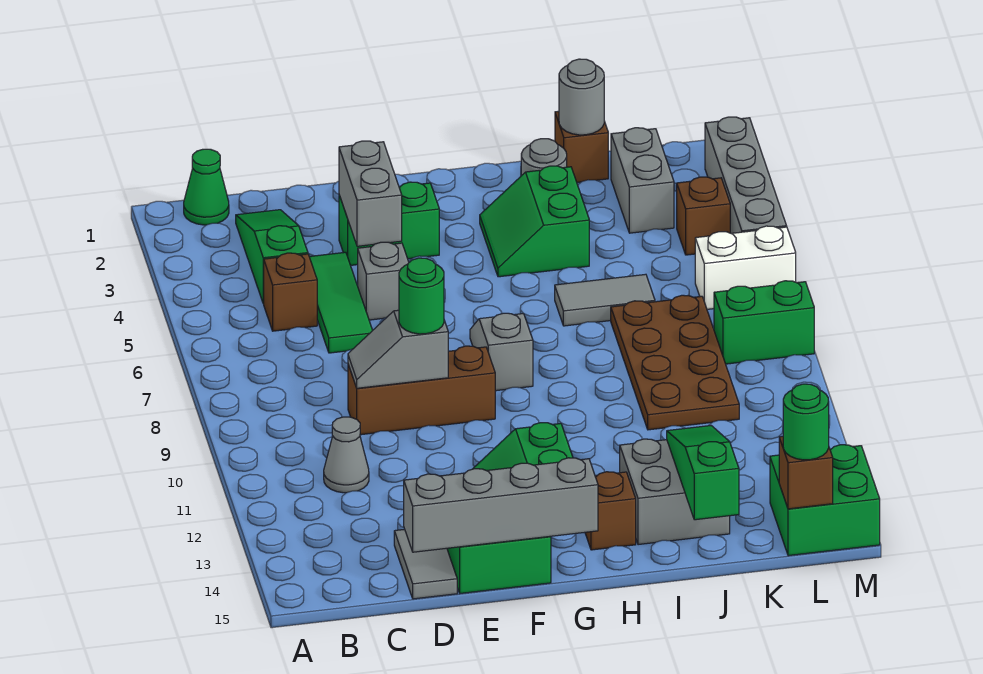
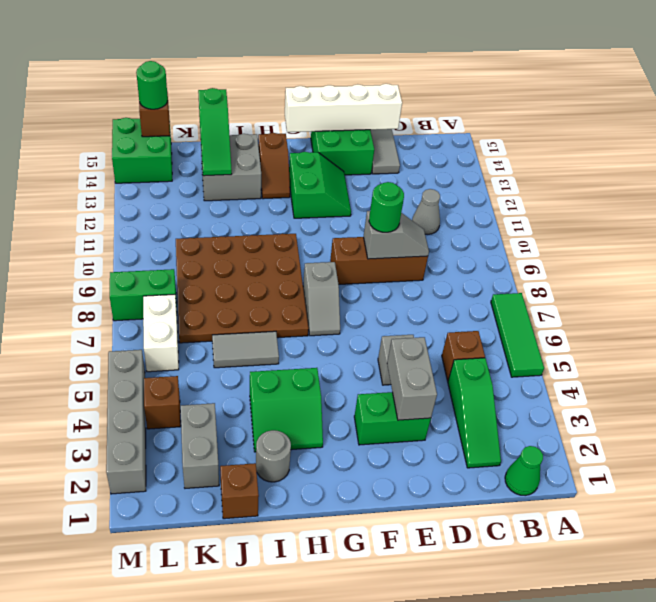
green 1x3 tile [309,252,373,353] -> green 1x3 tile moved to [491,293,544,377]
grey 1x4 brick [404,458,598,552] -> white 1x4 brick [285,84,402,132]
green 2x2 slope [480,166,589,277] -> green 2x2 slope turned to [250,368,323,452]
grey 1x1 round brick [559,59,604,135] -> none
brown 2x4 plate [611,295,739,430] -> brown 4x4 plate [176,234,309,343]
white 1x2 brick [695,226,796,309] -> white 1x2 brick turned to [143,294,179,372]

